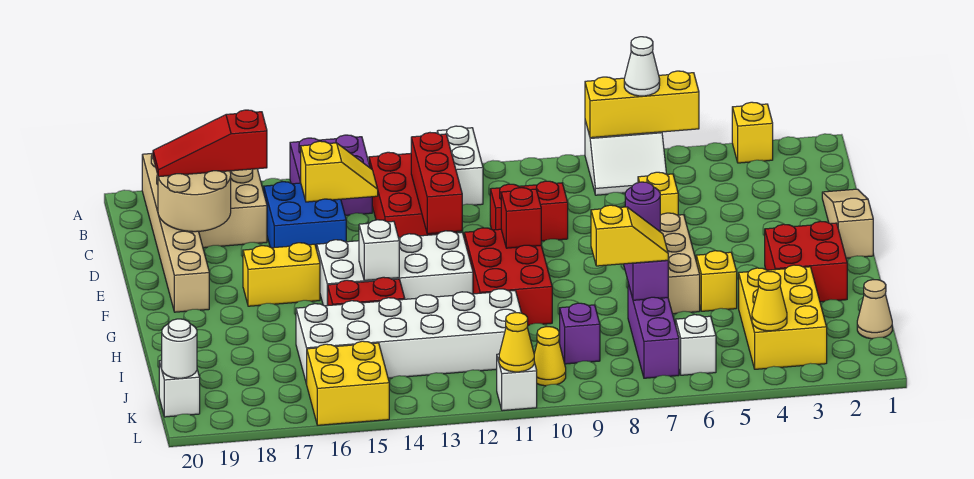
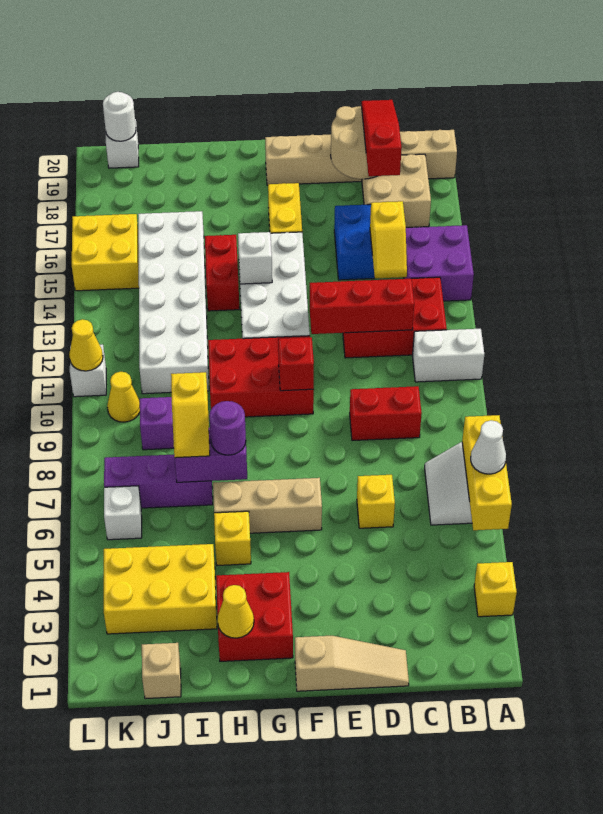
red 1x2 brick [490,181,568,241] -> red 1x2 brick turned to [350,386,422,441]
tan 1x1 cone [857,280,892,339] -> tan 1x1 brick [142,643,181,699]
yellow 1x1 cone [752,271,787,331] -> yellow 1x1 cone moved to [218,585,254,638]

